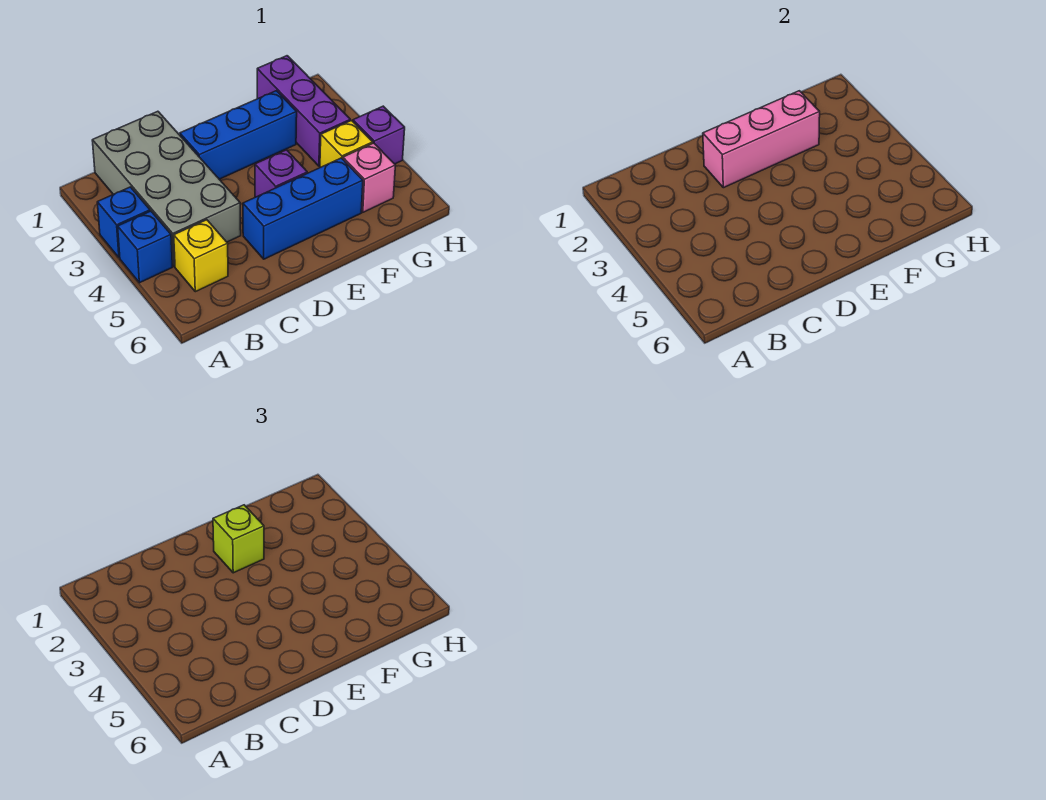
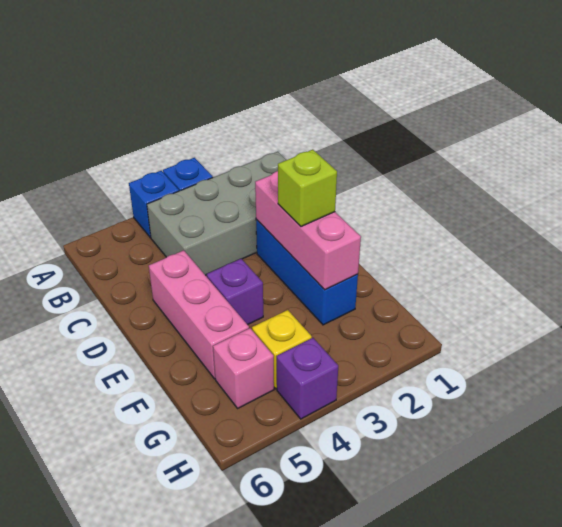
yellow 1x1 brick [174,220,228,292] -> none
blue 1x3 brick [243,158,363,259] -> pink 1x3 brick [149,250,249,379]
purple 1x3 brick [257,56,350,166] -> none

